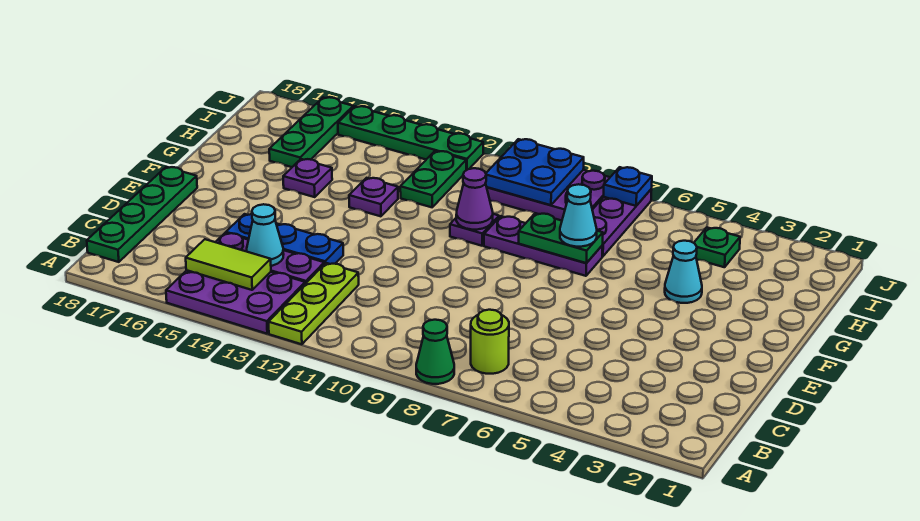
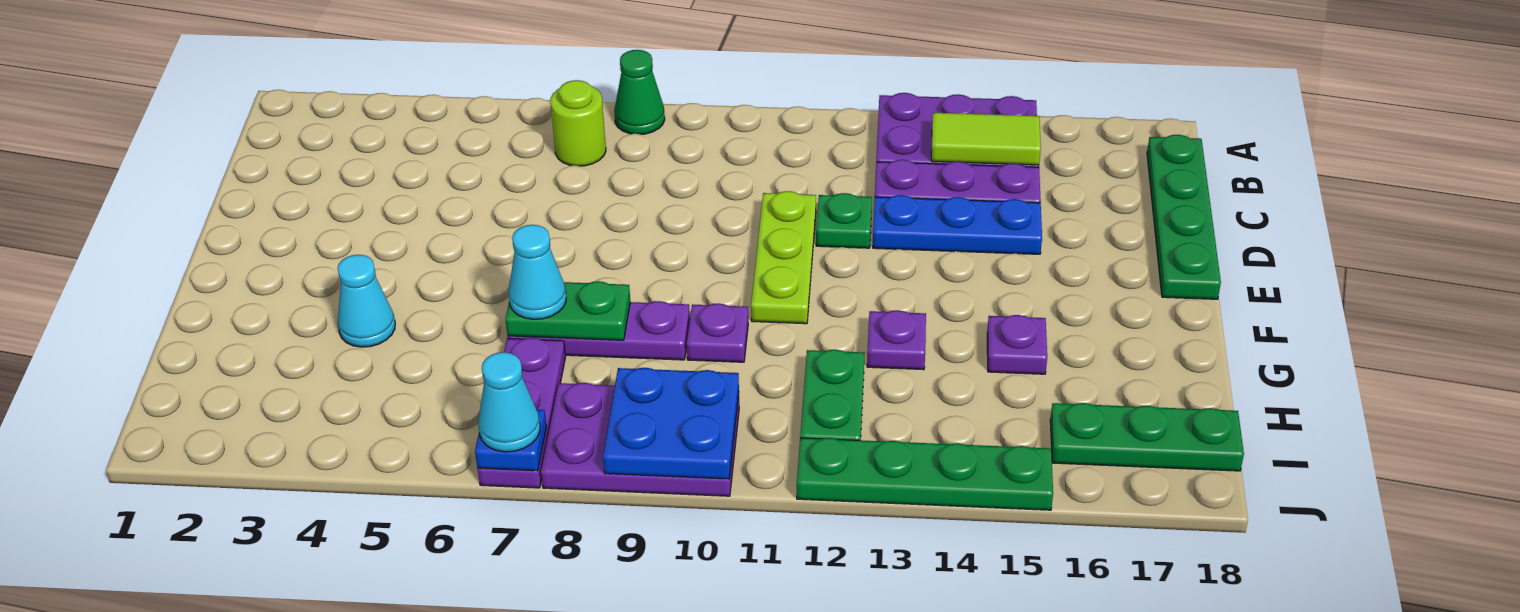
lime 1x3 plate [269,263,359,344] -> lime 1x3 plate moved to [751,191,816,324]
cyan 1x1 cone [246,204,284,266] -> cyan 1x1 cone moved to [478,352,540,452]
purple 1x1 cone [456,168,493,230] -> none
green 1x3 plate [269,97,353,167] -> green 1x3 plate turned to [1050,403,1244,471]
green 1x1 plate [694,228,740,267] -> green 1x1 plate moved to [816,193,872,248]

